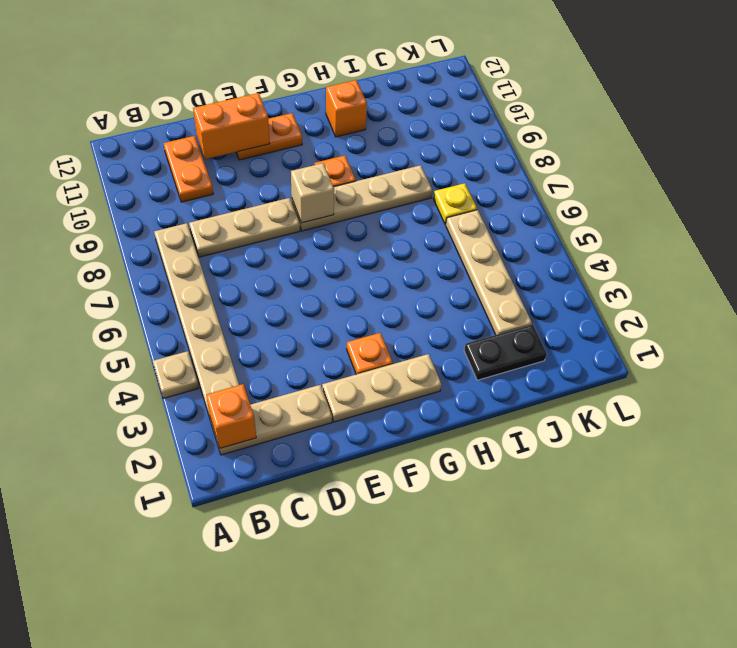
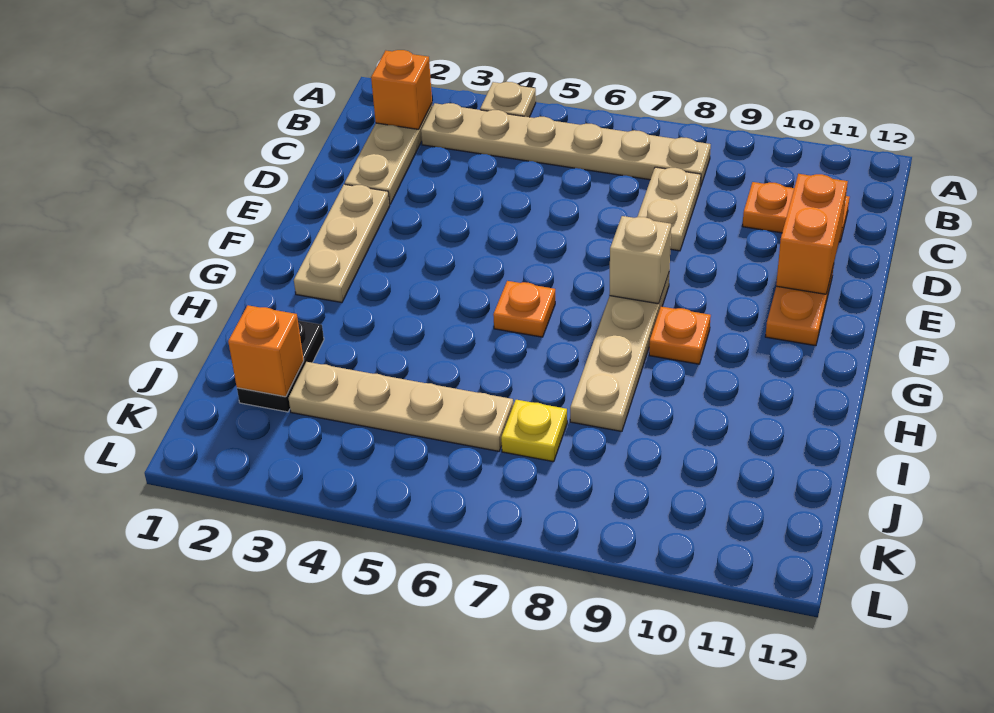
tan 1x3 plate [189,198,300,257] -> tan 1x2 plate [637,167,701,251]
orange 1x1 plate [347,333,393,374] -> orange 1x1 plate moved to [493,281,555,337]
orange 1x1 brick [326,80,367,137] -> orange 1x1 brick moved to [228,305,304,397]

